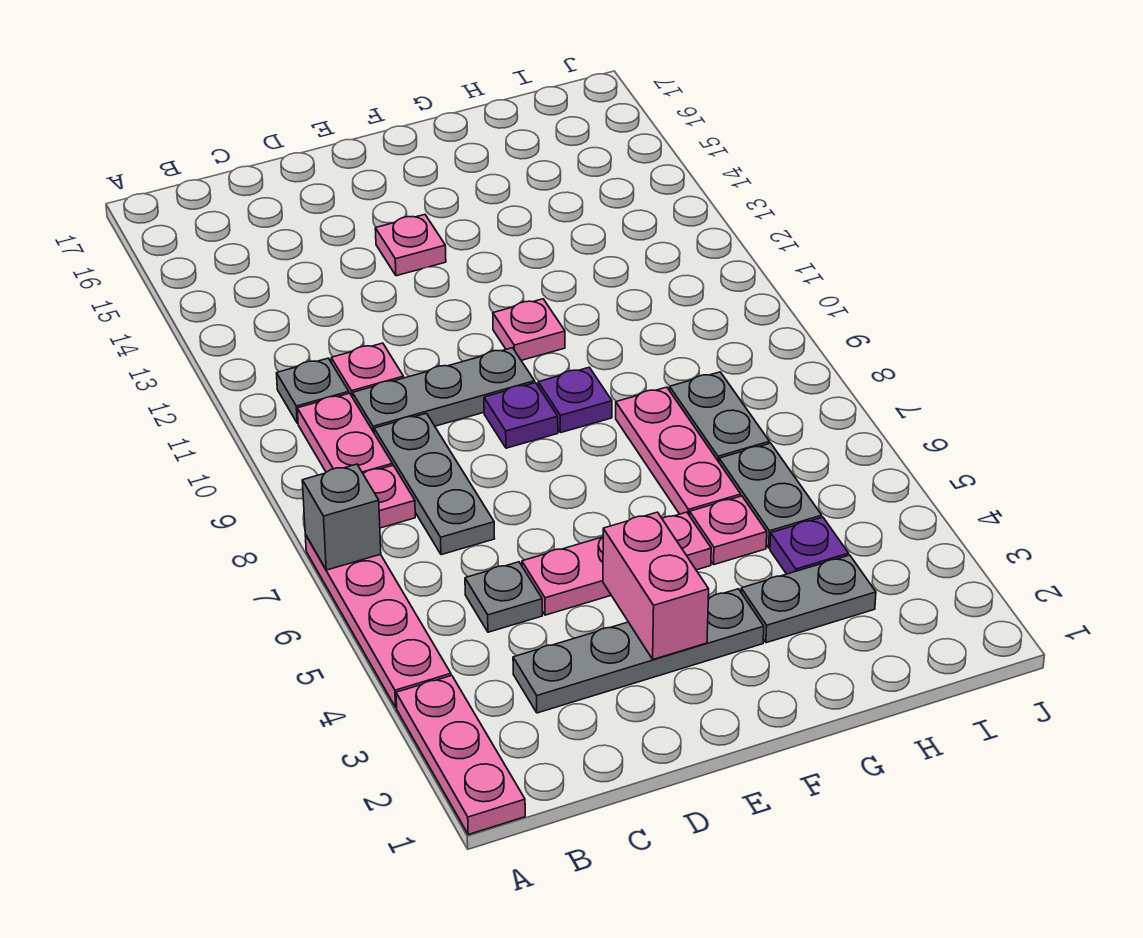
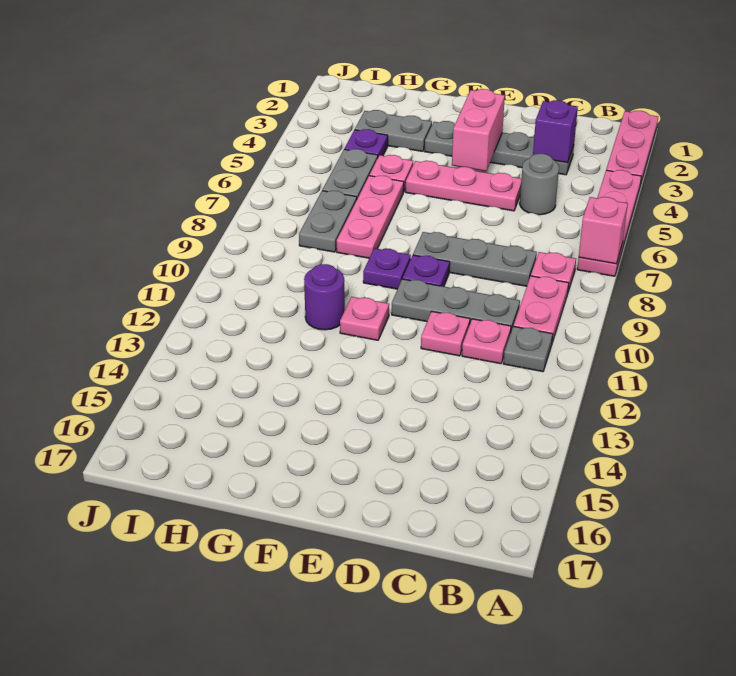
grey 1x1 brick [302,464,381,570] -> pink 1x1 brick [579,197,628,264]
none -> purple 1x1 brick [533,100,578,163]
grey 1x1 plate [465,562,542,632] -> grey 1x1 round brick [520,154,559,215]
grey 1x3 plate [374,413,495,555] -> grey 1x3 plate turned to [413,232,537,286]
pink 1x1 plate [375,215,446,276] -> pink 1x1 plate moved to [421,311,470,356]
none -> purple 1x1 round brick [304,264,345,330]

